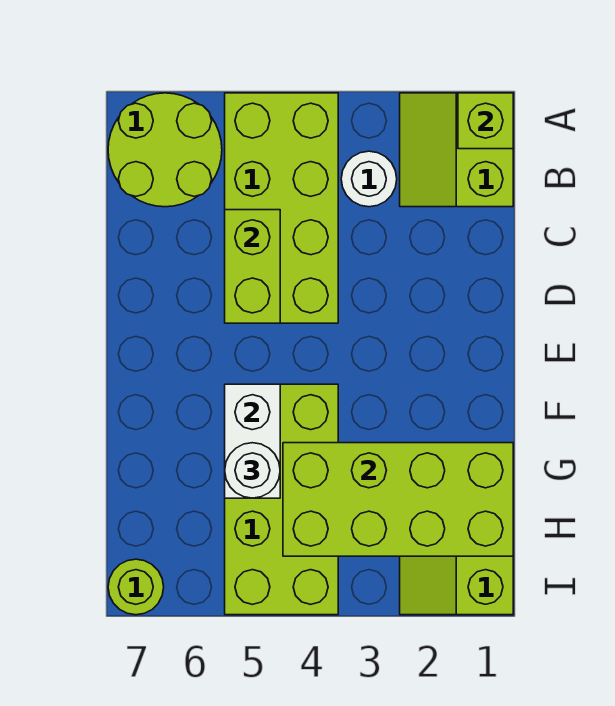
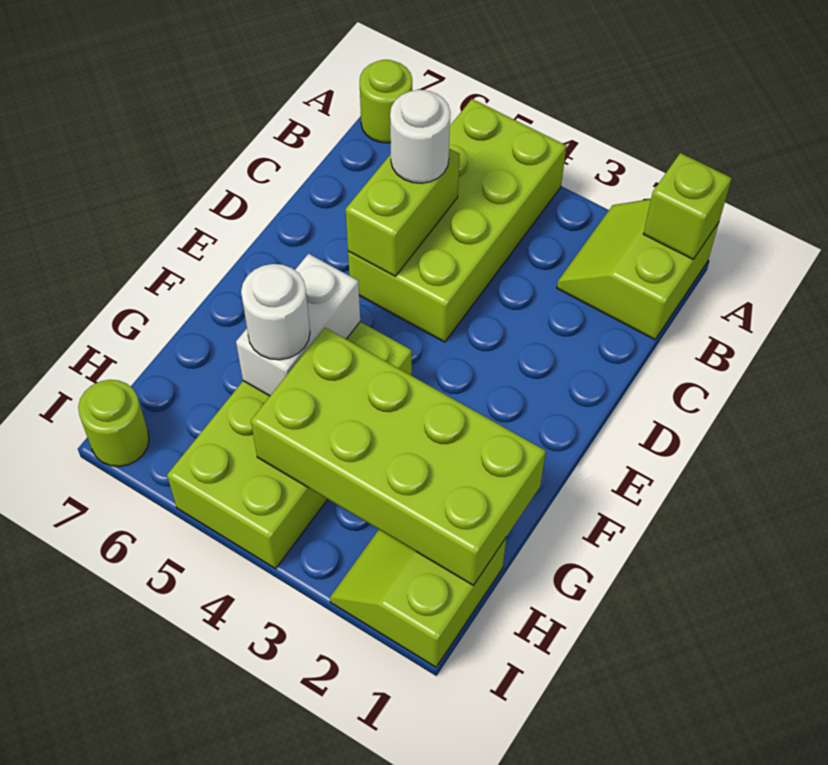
lime 2x2 round brick [108,93,222,207] -> lime 1x1 round brick [360,60,412,143]
white 1x1 round brick [341,151,397,207] -> white 1x1 round brick moved to [390,90,450,183]

